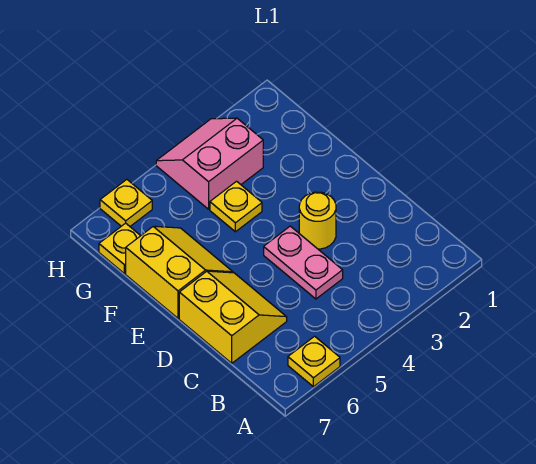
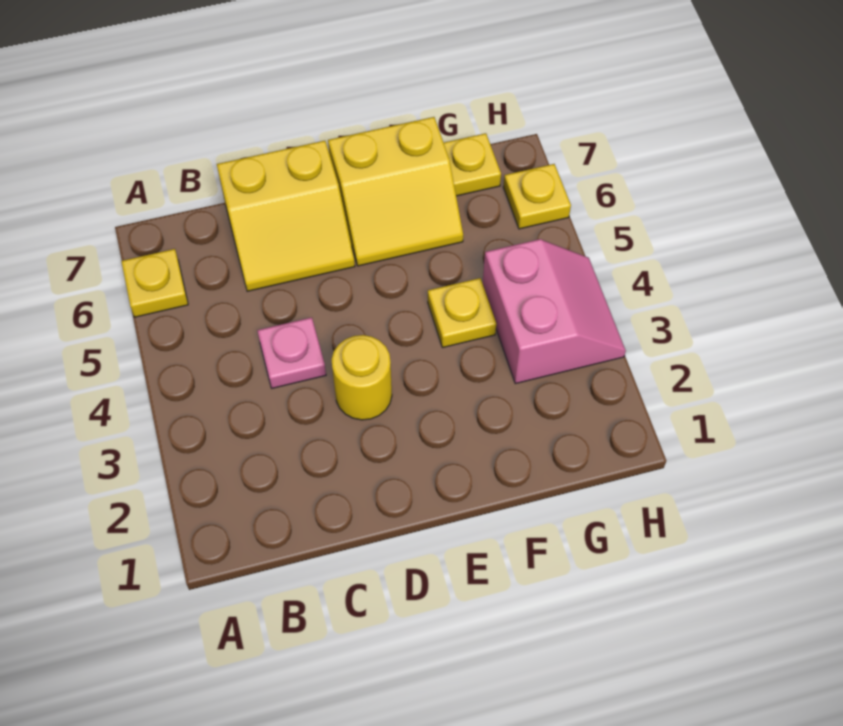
pink 1x2 plate [264,226,343,299] -> pink 1x1 plate [257,317,326,388]

